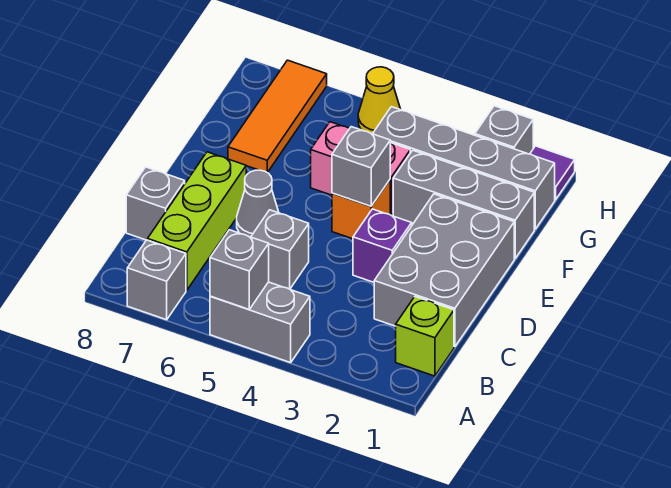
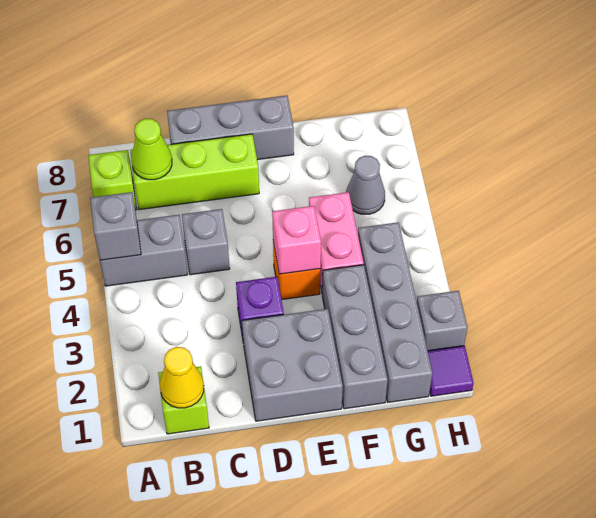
grey 1x2 brick [210,282,310,363] -> grey 1x2 brick turned to [100,215,188,286]
grey 1x1 brick [127,240,186,320] -> lime 1x1 brick [88,150,137,210]
none -> lime 1x1 cone [131,119,172,180]
grey 2x3 brick [374,194,514,347] -> grey 2x2 brick [242,309,343,421]
grey 1x1 brick [126,167,185,240] -> grey 1x3 brick [167,96,294,160]
grey 1x1 cone [237,170,279,237] -> grey 1x1 cone moved to [346,155,385,214]
grey 1x1 brick [332,127,390,206] -> pink 1x1 brick [272,206,321,274]
orange 1x3 tile [228,60,327,173] -> none
yellow 1x1 cone [358,67,401,134] -> yellow 1x1 cone moved to [160,347,204,408]

